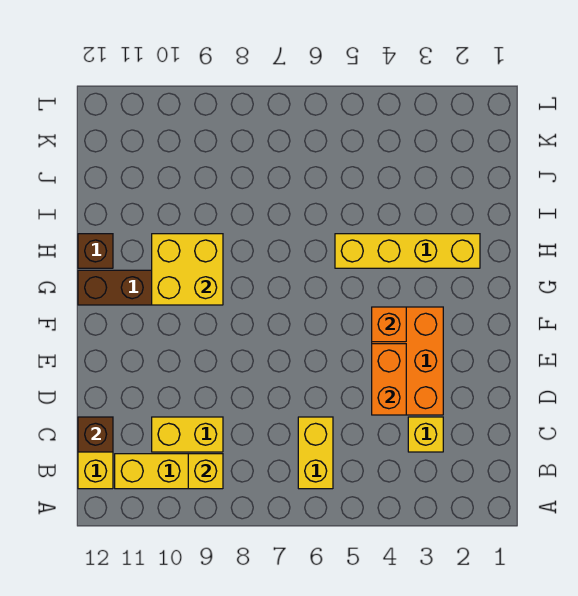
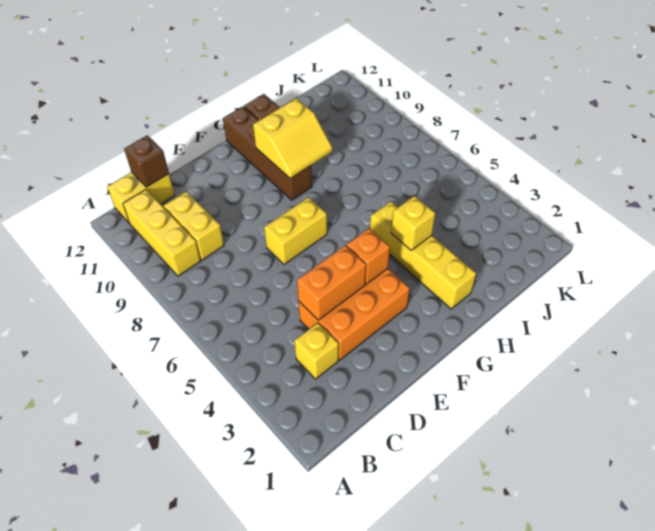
yellow 1x2 brick [298,417,333,489] -> yellow 1x2 brick moved to [264,197,327,264]
yellow 1x1 brick [188,454,223,489] -> yellow 1x1 brick moved to [391,196,435,250]
yellow 2x2 brick [152,234,223,305] -> yellow 2x2 slope [253,98,332,179]

